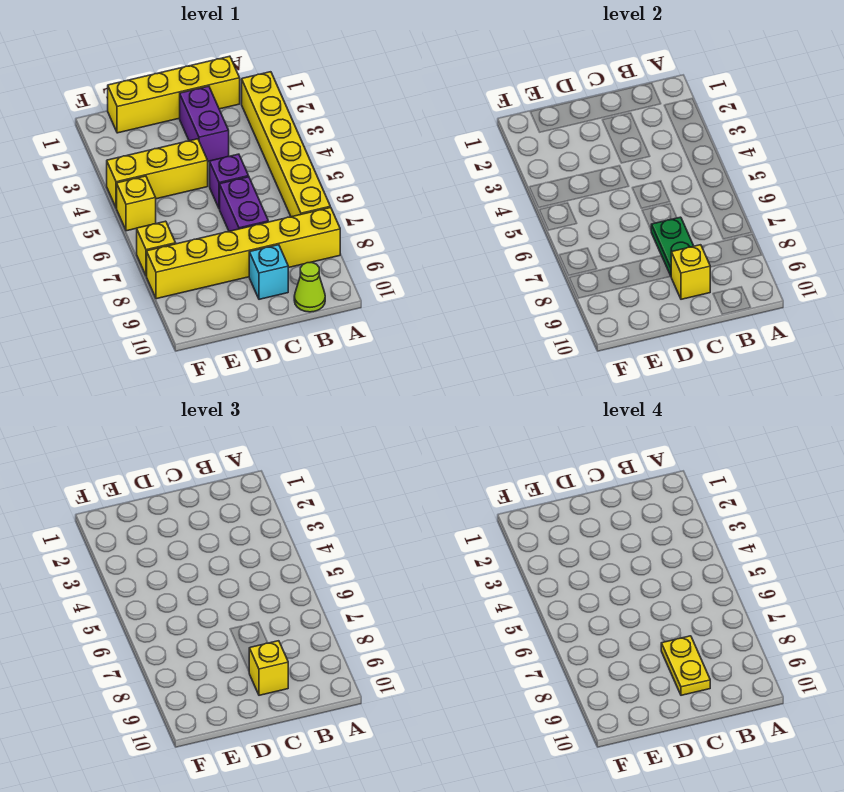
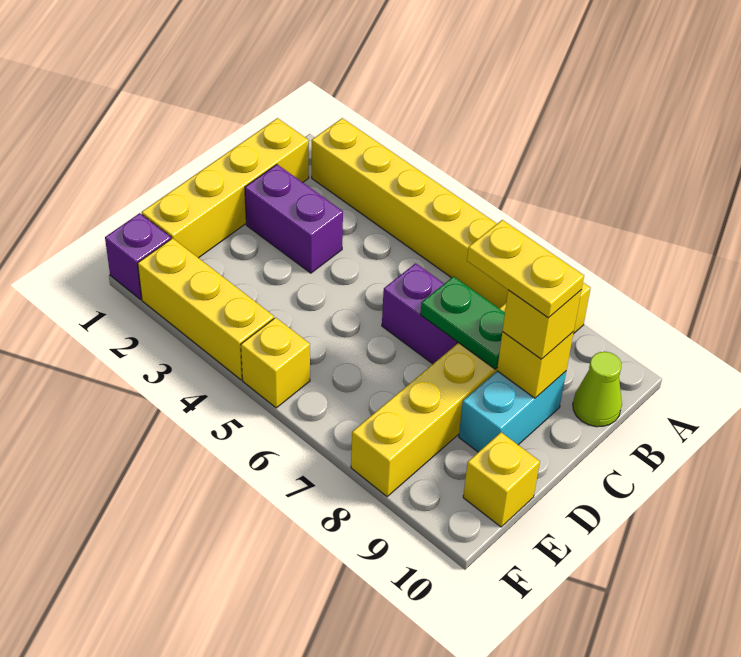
purple 1x1 brick [210,154,249,209] -> purple 1x1 brick moved to [105,213,171,299]
cyan 1x1 brick [249,245,288,299] -> cyan 1x2 brick [459,371,566,452]
yellow 1x3 brick [107,139,208,208] -> yellow 1x3 brick turned to [138,238,274,380]
yellow 1x1 brick [137,221,176,276] -> yellow 1x1 brick moved to [463,432,540,527]

